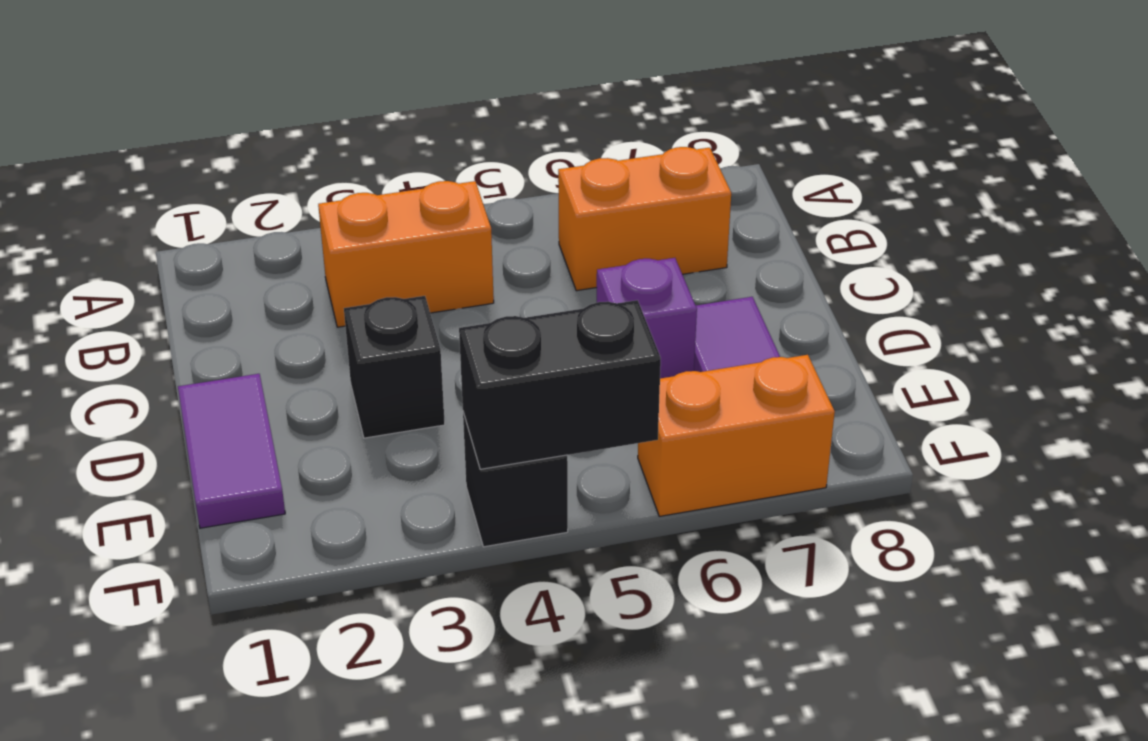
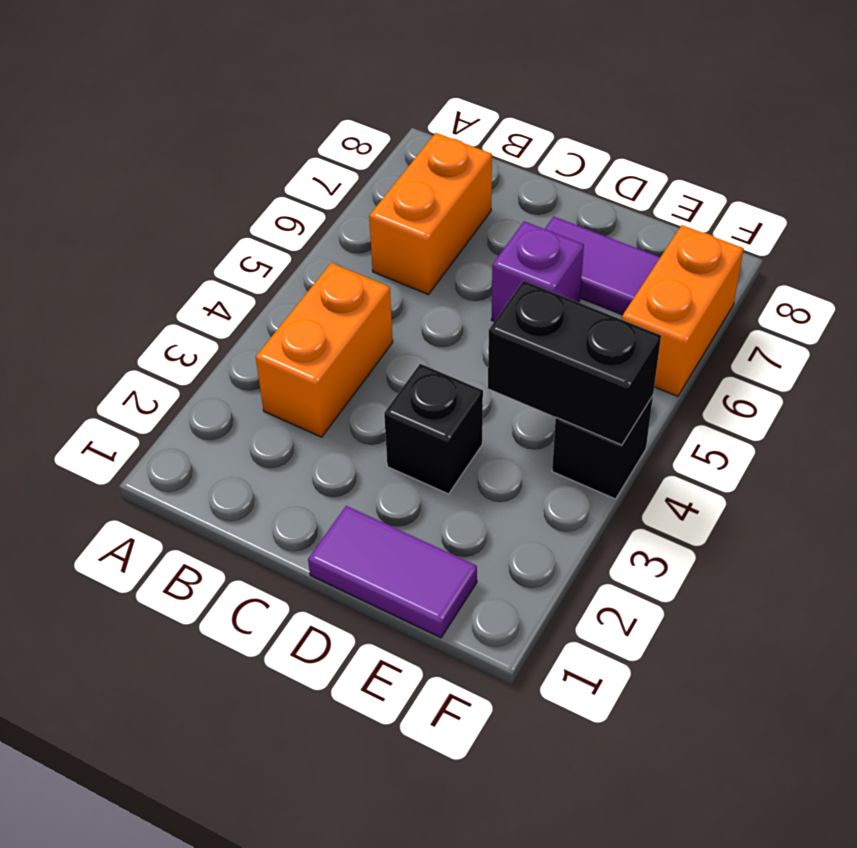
black 1x2 brick [459,300,661,469] -> black 1x2 brick turned to [488,281,661,445]

